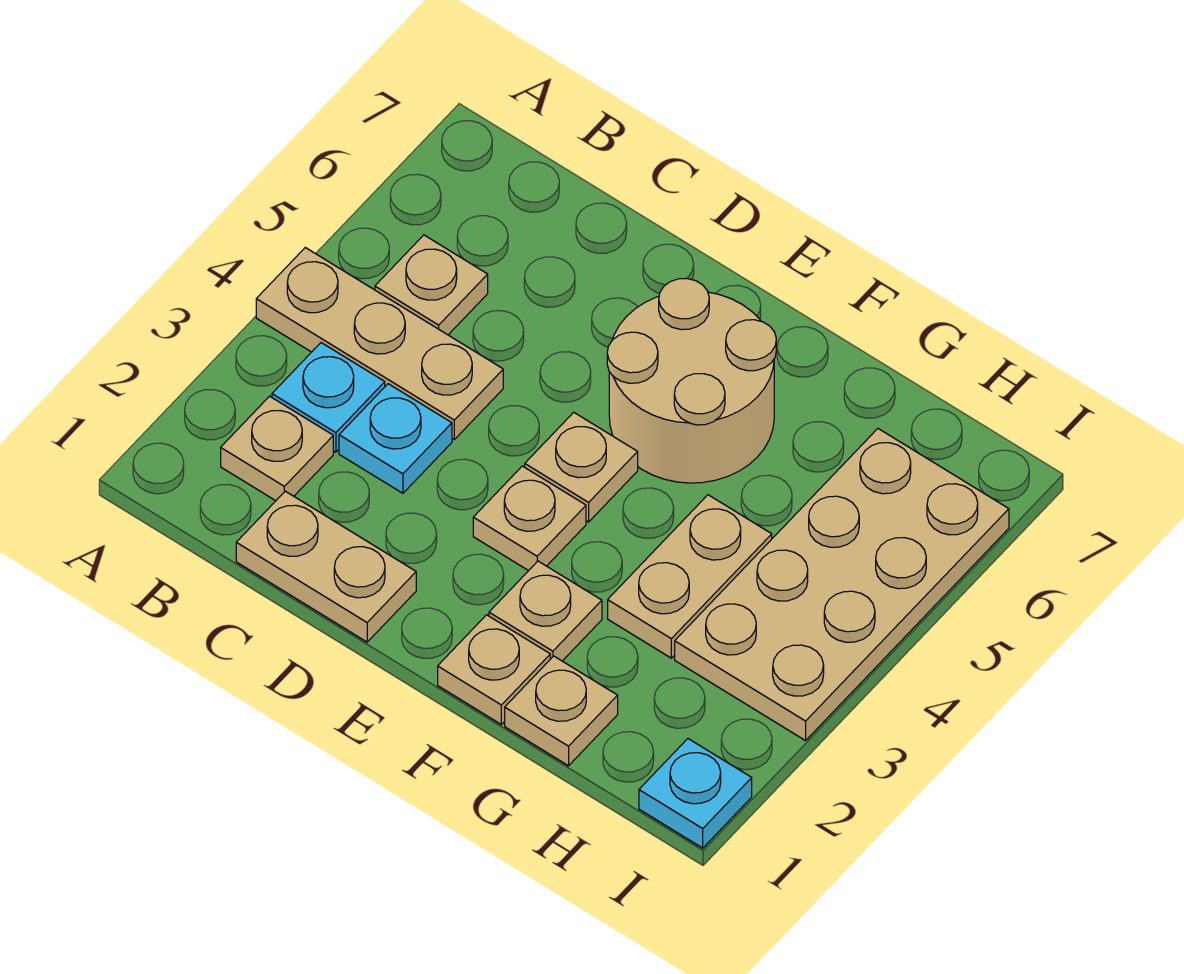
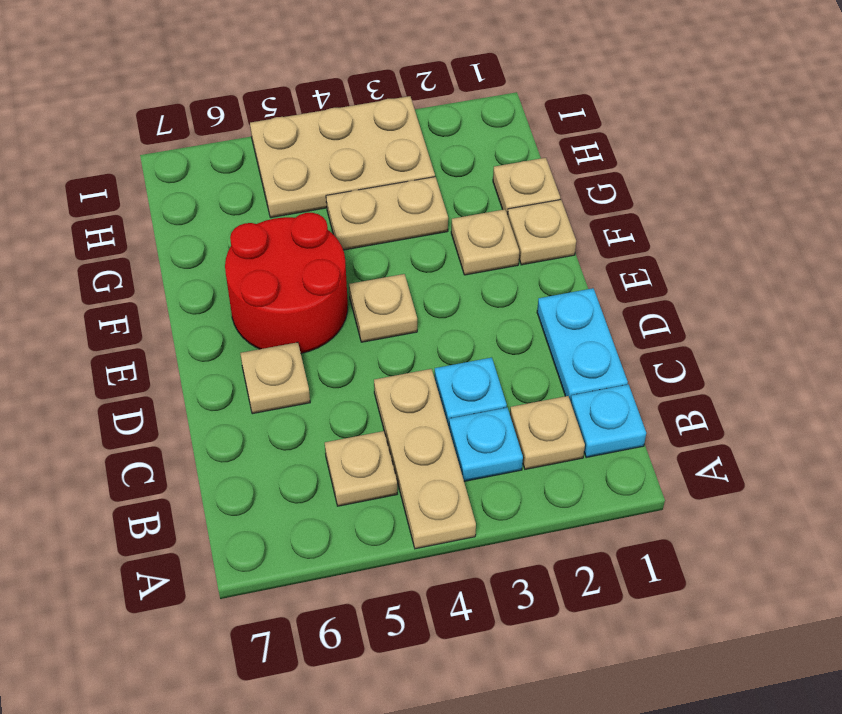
tan 1x2 plate [236,491,416,642] -> cyan 1x2 plate [537,288,628,401]
tan 1x1 plate [473,466,586,571] -> tan 1x1 plate moved to [240,342,310,414]
tan 2x2 round brick [607,279,776,483] -> red 2x2 round brick [225,213,348,353]
tan 2x4 plate [675,429,1009,741] -> tan 2x3 plate [250,96,435,218]
cyan 1x1 plate [639,739,752,848] -> cyan 1x1 plate moved to [571,384,646,458]

